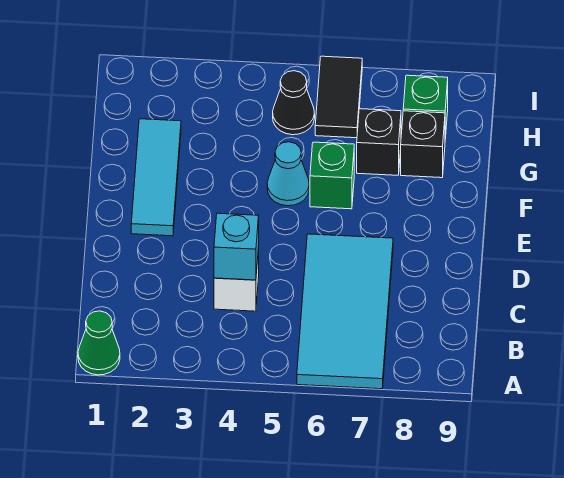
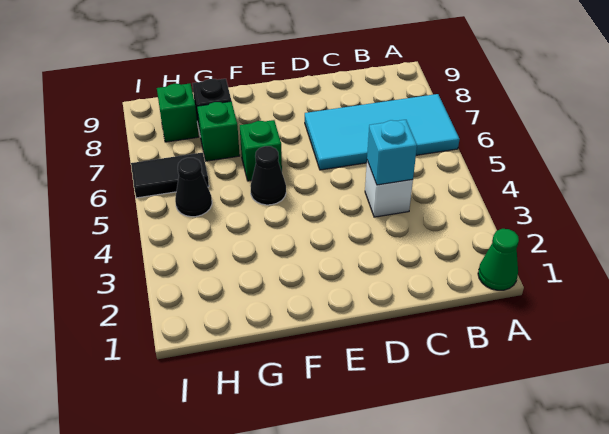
cyan 1x3 tile [131,119,181,236] -> none
cyan 1x1 cone [267,142,309,206] -> black 1x1 cone [250,146,286,205]
black 1x1 brick [357,109,401,175] -> green 1x1 brick [197,101,240,161]

